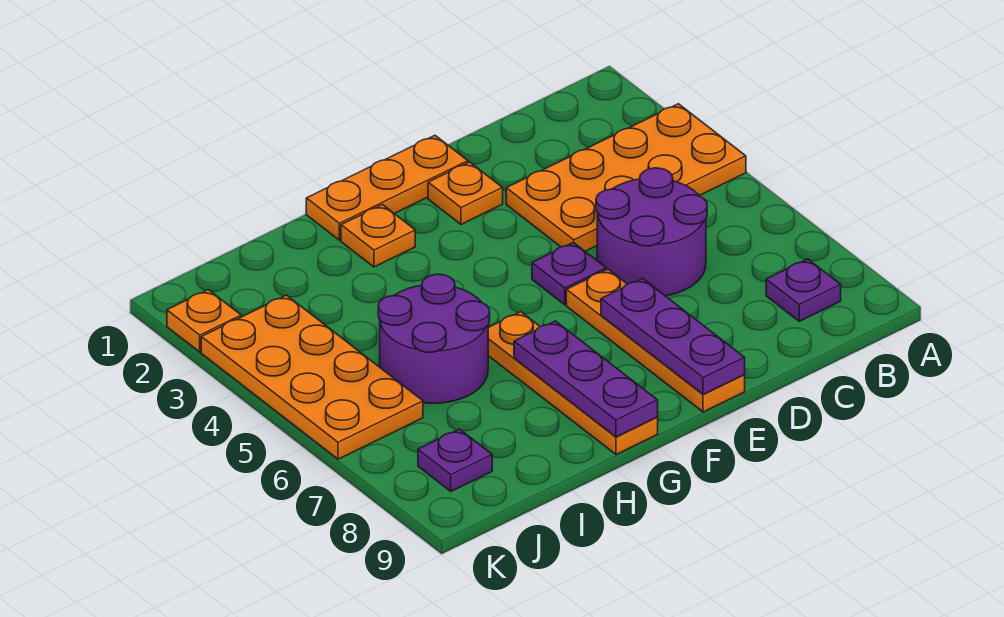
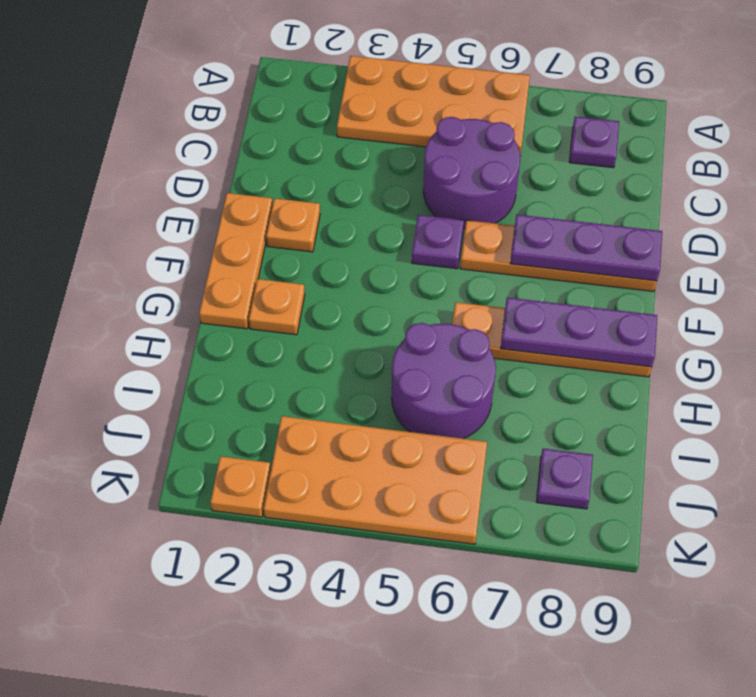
orange 2x4 plate [506,104,746,251] -> orange 2x4 plate turned to [337,56,530,155]

